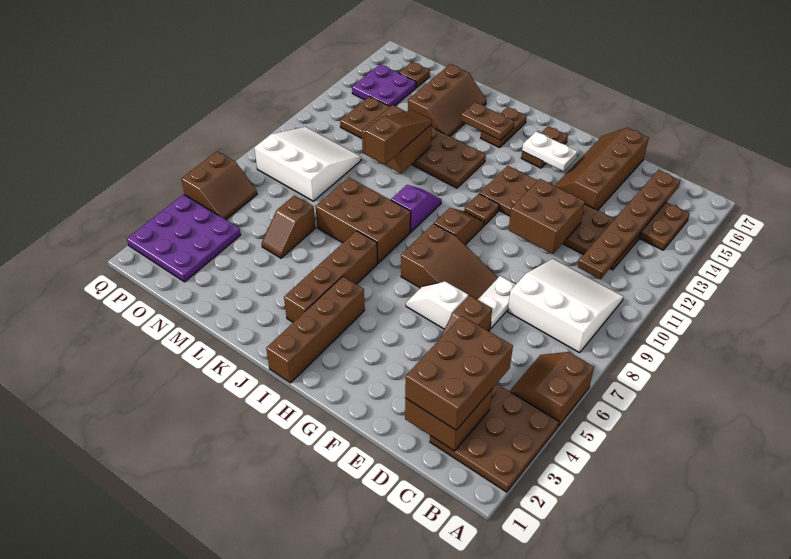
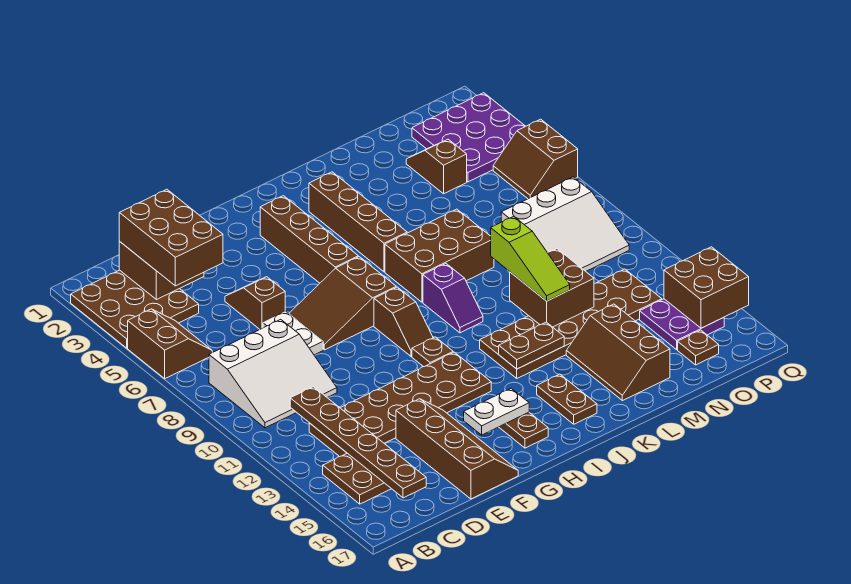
brown 2x2 brick [509,179,585,254] -> brown 2x2 brick moved to [664,247,749,328]
white 1x2 slope [406,281,468,329] -> none
brown 1x4 brick [266,276,365,383] -> brown 1x4 brick moved to [260,196,358,283]
brown 1x2 plate [461,102,514,140] -> brown 1x2 plate moved to [499,322,564,369]
brown 1x3 slope [365,110,432,164] -> lime 1x3 slope [491,216,570,301]
brown 1x2 slope [262,195,315,258] -> brown 1x2 slope moved to [406,139,467,194]

